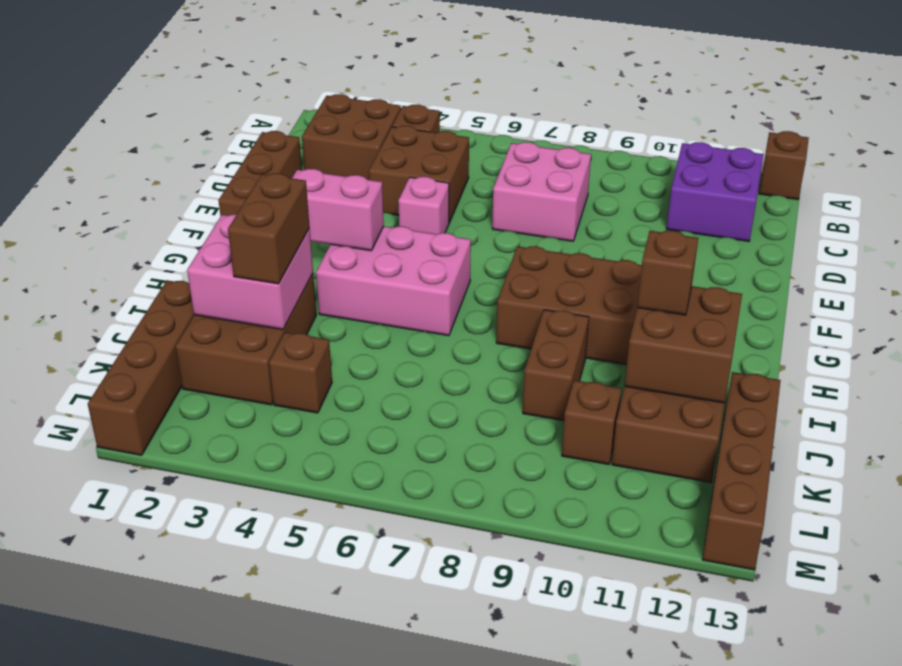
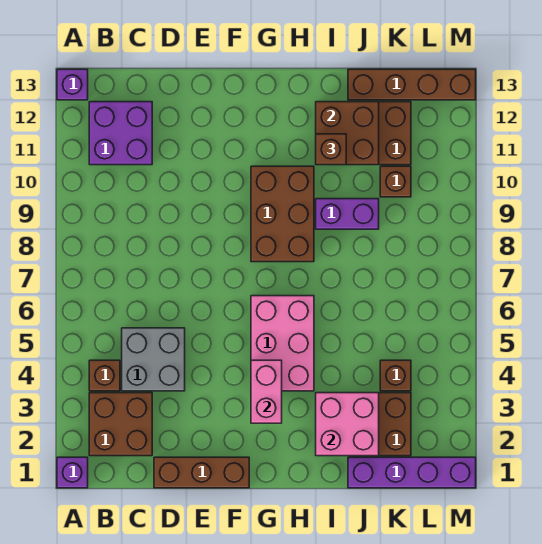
none -> purple 1x1 brick [57,457,88,488]
brown 1x1 brick [759,131,809,200] -> purple 1x1 brick [57,69,88,100]
brown 2x2 brick [369,126,469,223] -> grey 2x2 brick [122,328,185,391]
pink 2x2 brick [492,142,591,241] -> none
pink 1x1 brick [398,177,449,234] -> none
brown 1x2 brick [228,173,310,284] -> none
brown 1x2 brick [523,310,589,421] -> purple 1x2 brick [316,199,379,229]
brown 1x4 brick [88,280,194,455] -> purple 1x4 brick [348,457,476,488]

